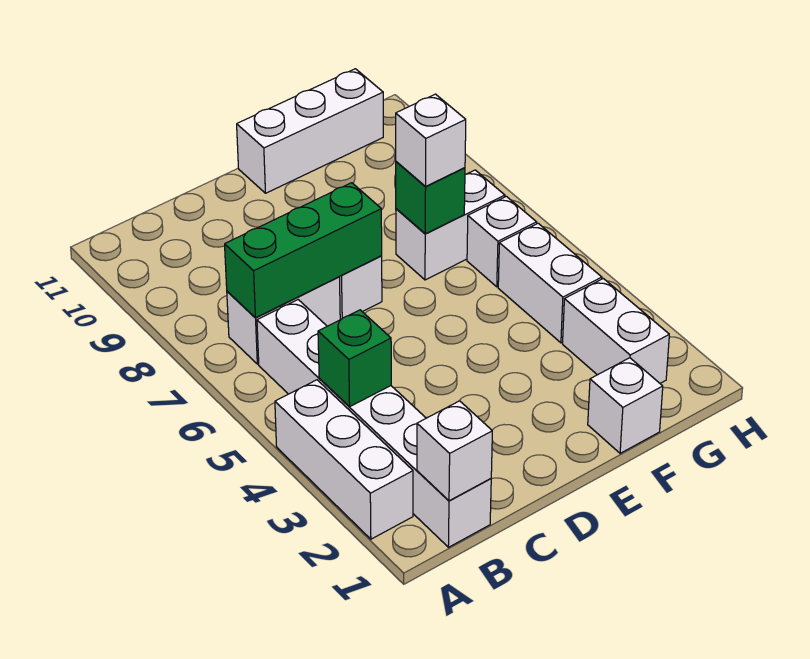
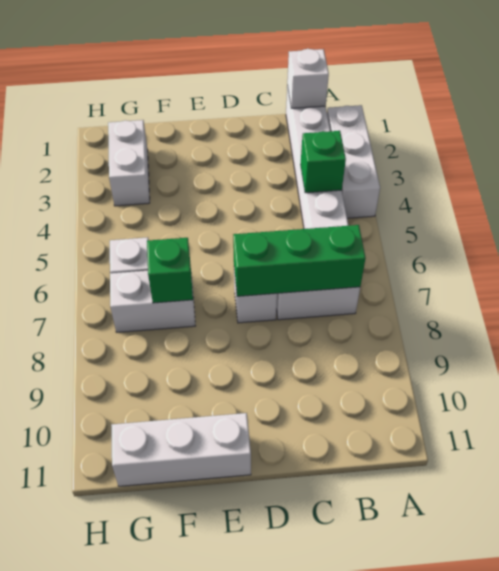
white 1x1 brick [588,358,663,453] -> none
white 1x1 brick [396,94,466,186] -> none
white 1x2 brick [498,223,602,343] -> none

